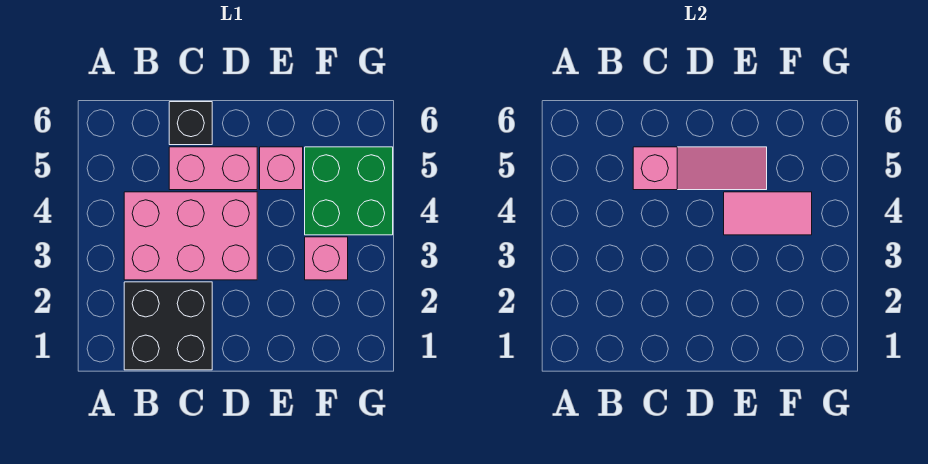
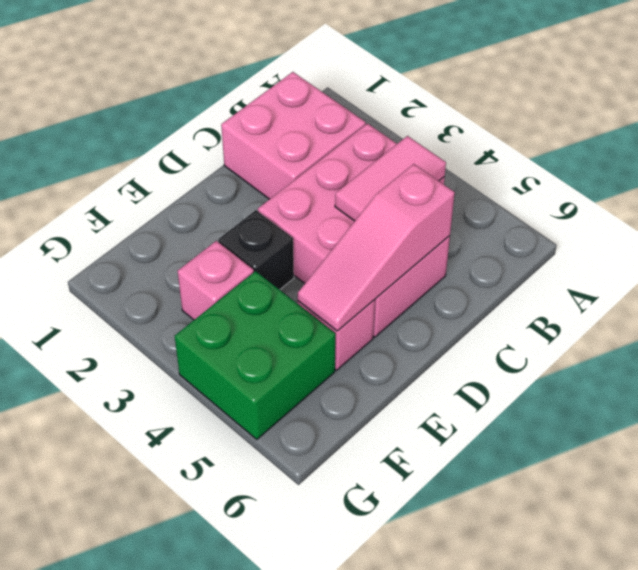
black 2x2 brick [124,282,212,370] -> pink 2x2 brick [221,72,366,199]
black 1x1 brick [169,102,212,145] -> black 1x1 brick moved to [218,210,294,290]
pink 1x2 tile [724,192,812,235] -> pink 1x2 tile moved to [335,136,446,221]

